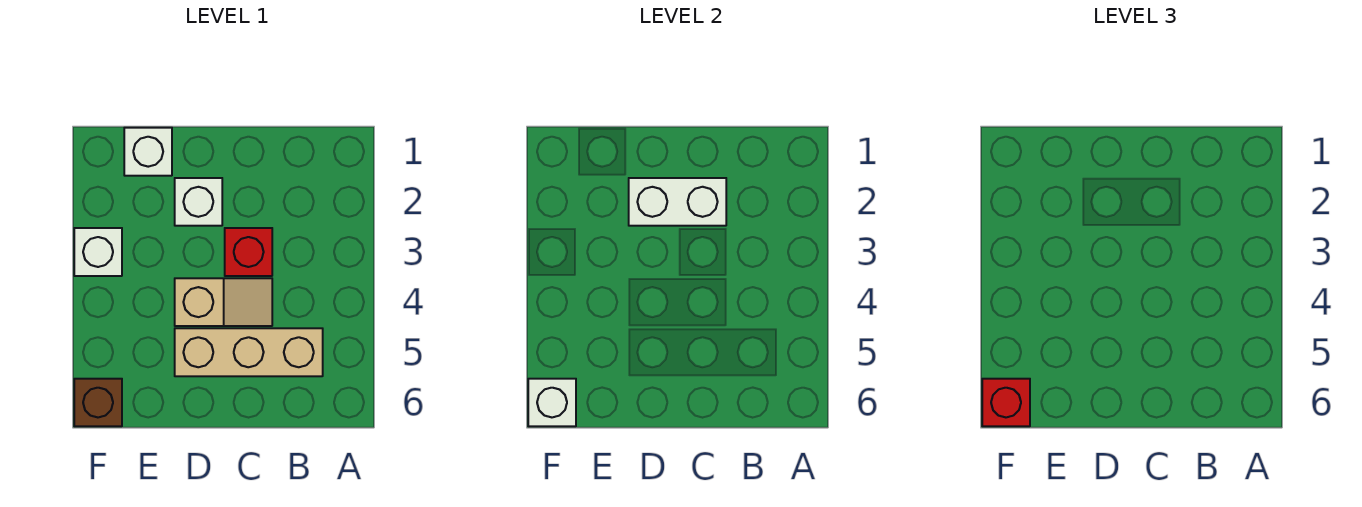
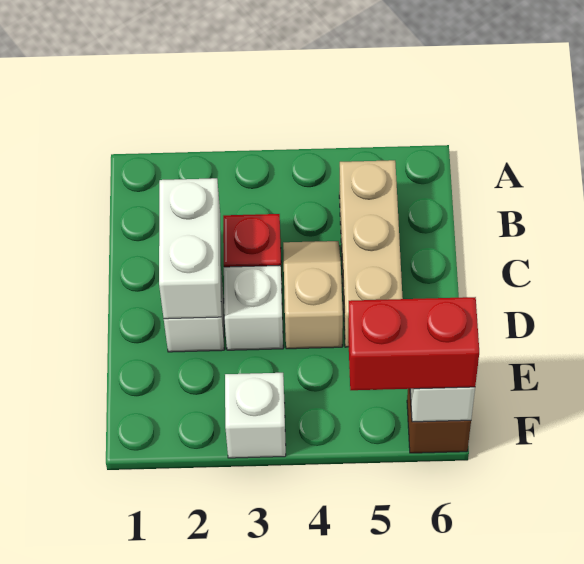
white 1x1 brick [124,128,172,176] -> white 1x1 brick moved to [224,265,283,350]
red 1x1 brick [982,379,1030,426] -> red 1x2 brick [348,297,479,390]

